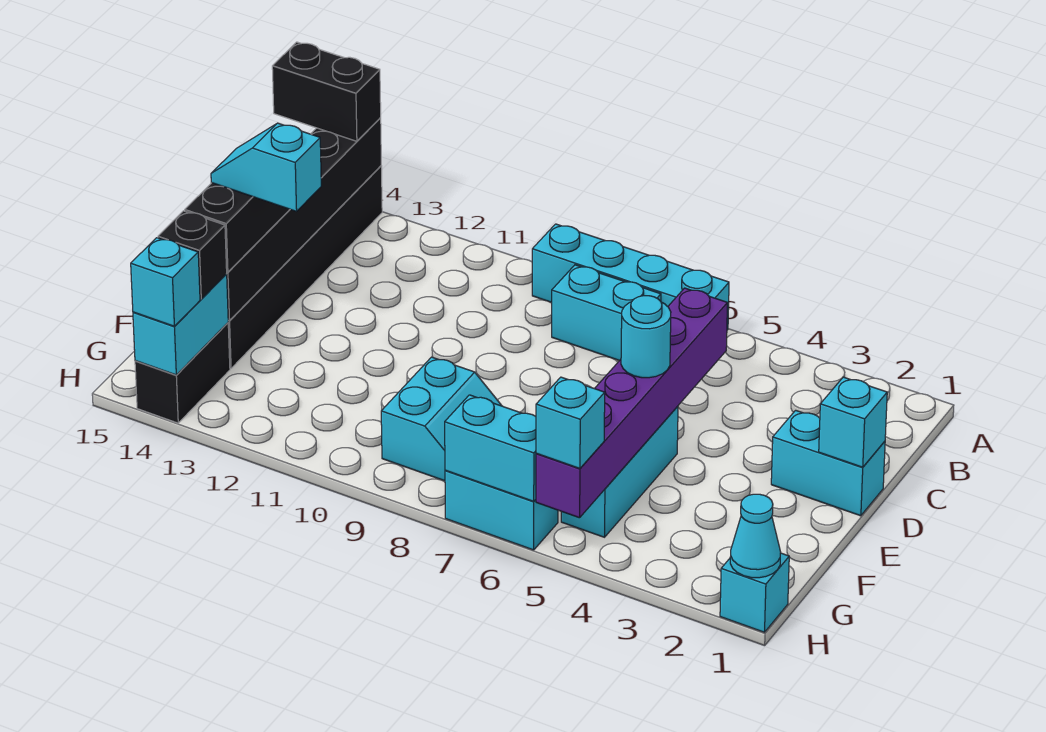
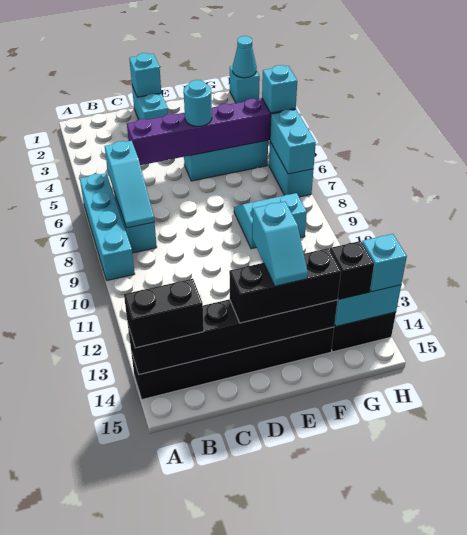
black 1x2 brick [272,42,381,141] -> black 1x2 brick turned to [124,279,204,348]
none -> cyan 1x3 slope [105,141,155,228]

